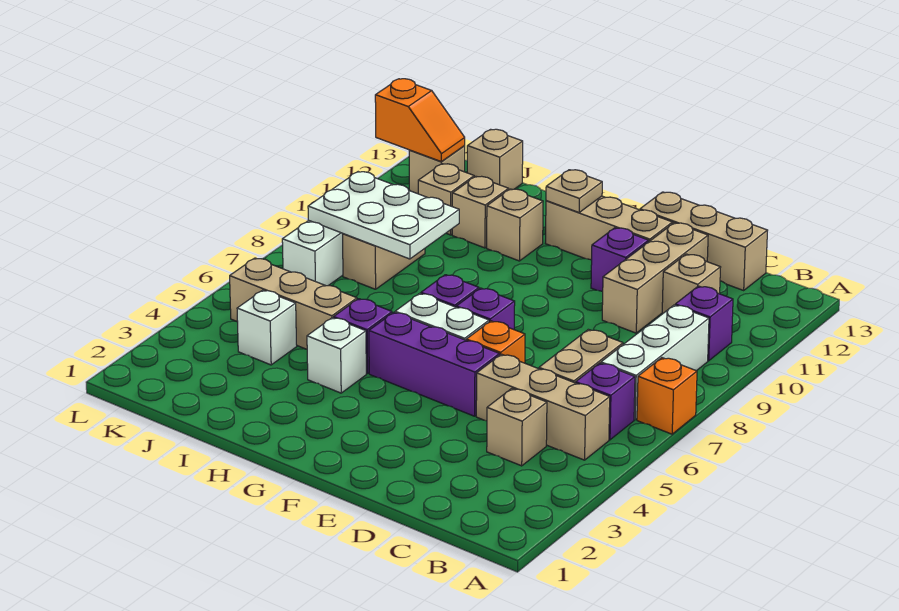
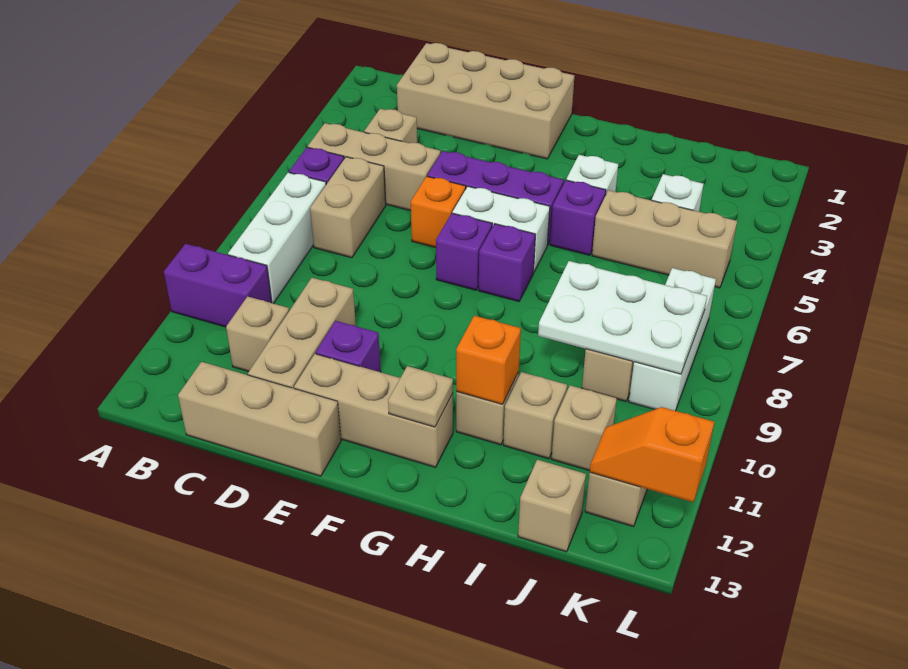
orange 1x1 brick [637,358,697,434] -> orange 1x1 brick moved to [456,316,521,404]
purple 1x1 brick [675,286,733,361] -> purple 1x2 brick [164,244,272,327]
none -> tan 2x4 brick [397,43,574,159]

